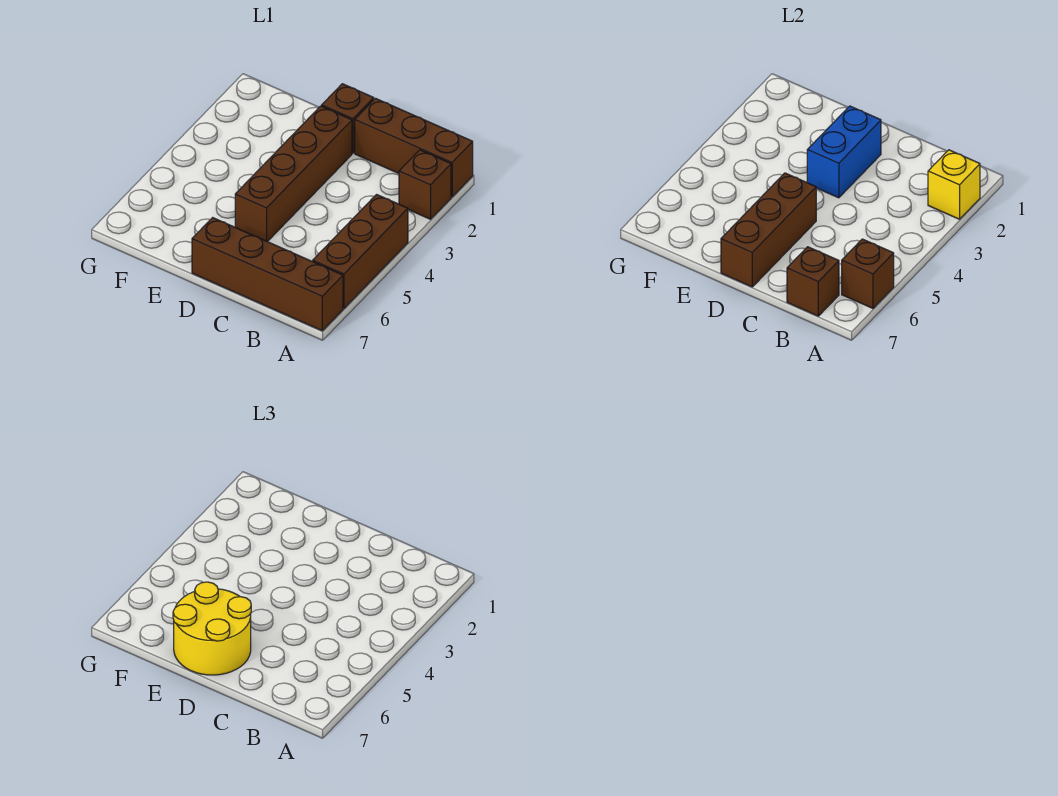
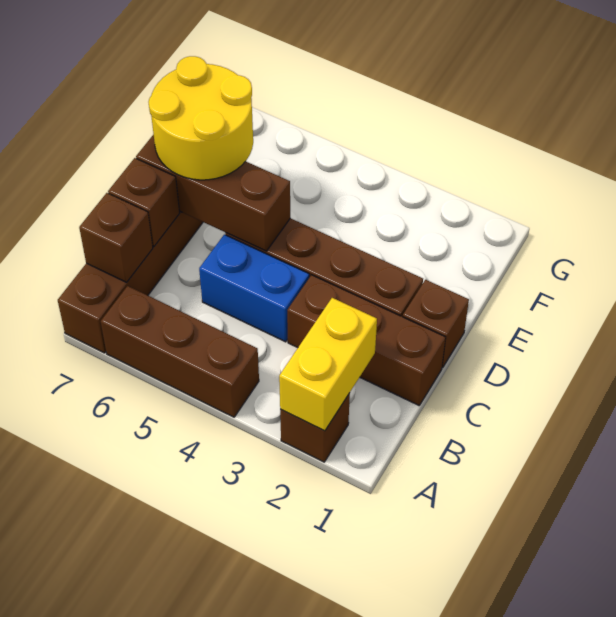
brown 1x3 brick [355,98,473,197] -> brown 1x3 brick turned to [287,275,446,405]
yellow 1x1 brick [928,150,980,219] -> yellow 1x2 brick [279,298,377,431]
brown 1x1 brick [842,239,894,308] -> brown 1x1 brick moved to [108,158,180,246]
blue 1x2 brick [807,106,881,198] -> blue 1x2 brick moved to [199,235,309,342]

